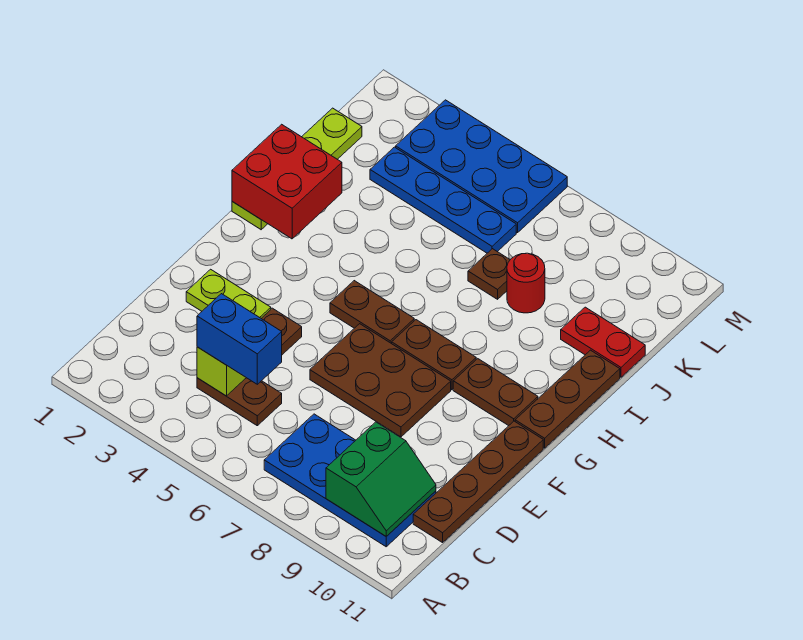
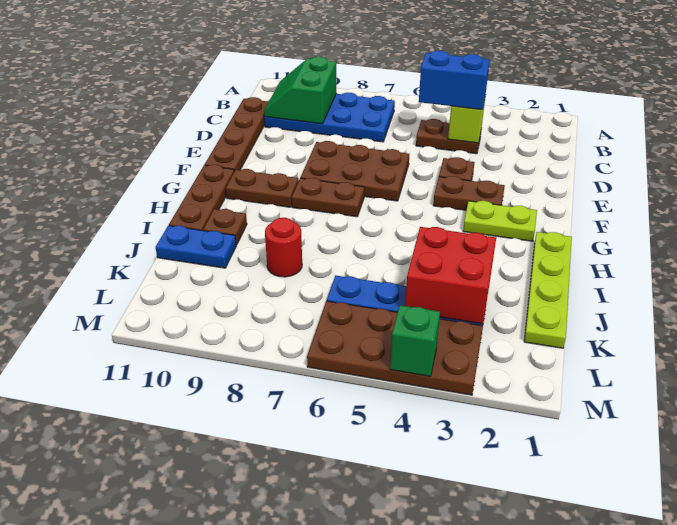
lime 1x2 plate [186,269,271,318] -> lime 1x2 plate moved to [463,201,537,241]
brown 1x2 plate [330,281,414,344] -> brown 1x2 plate moved to [433,176,505,210]
red 2x2 brick [232,124,342,239] -> red 2x2 brick moved to [405,227,496,324]
brown 1x1 plate [468,249,510,299] -> brown 1x1 plate moved to [203,209,247,245]
red 1x2 plate [561,307,645,377] -> blue 1x2 plate [156,226,236,268]
blue 2x4 plate [396,100,567,233] -> brown 2x4 plate [307,301,483,395]
none -> green 1x1 brick [390,305,440,376]

